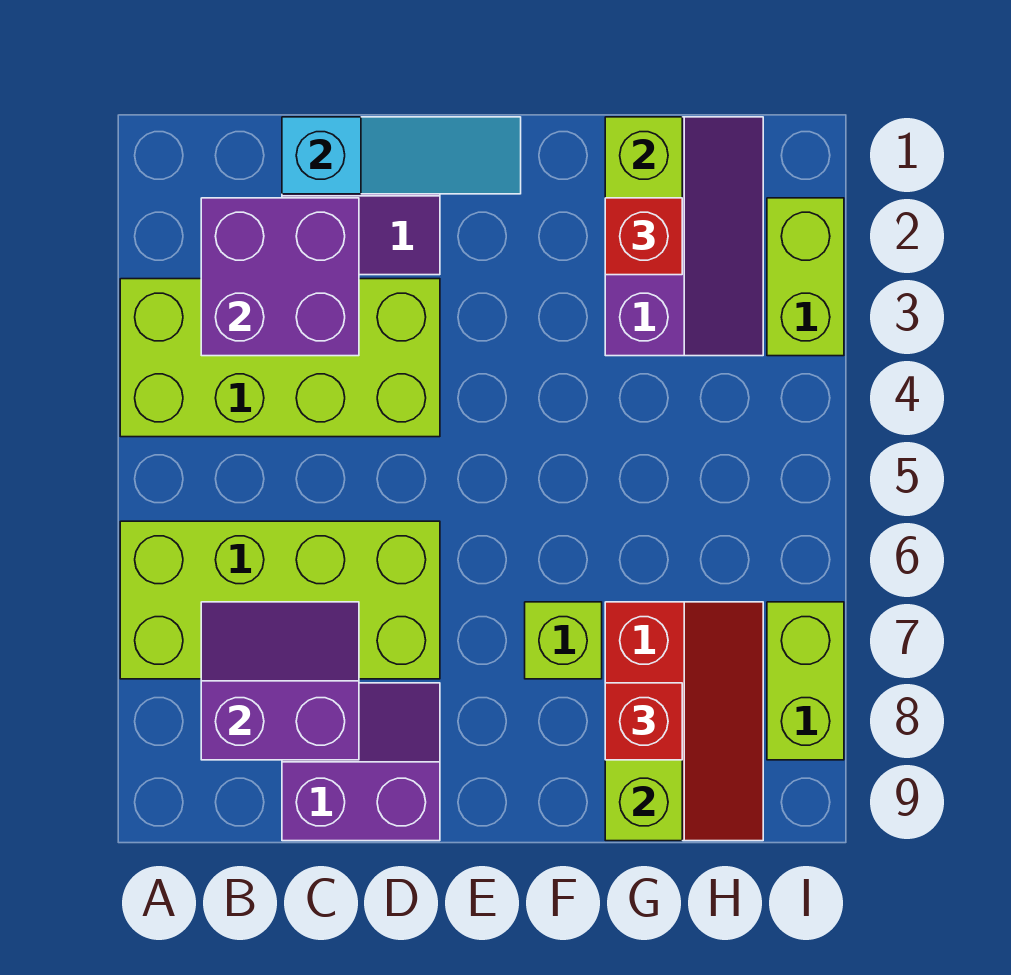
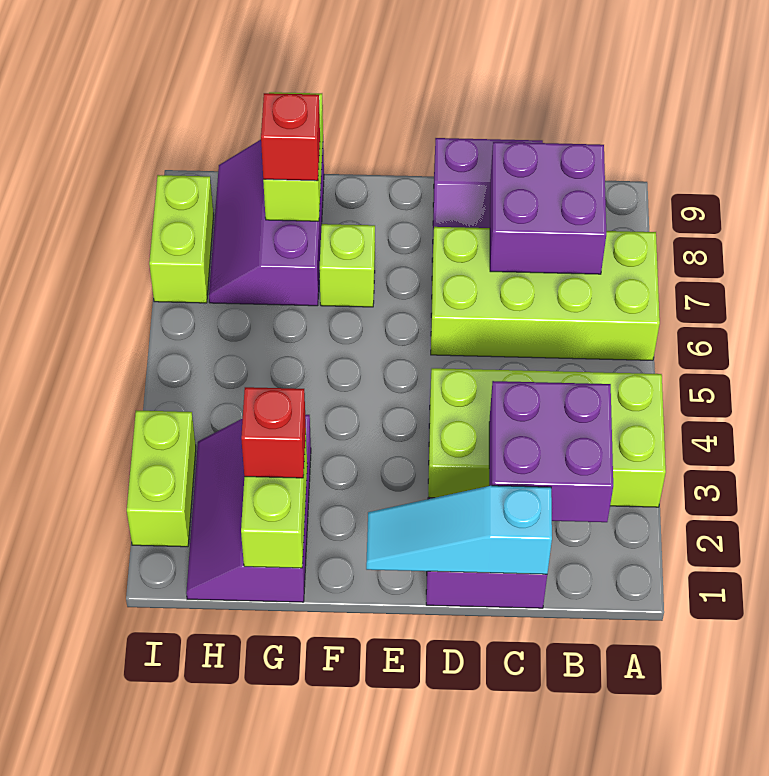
purple 2x2 slope [201,602,359,760] -> purple 2x2 brick [490,142,606,274]
red 2x3 slope [605,602,763,841] -> purple 2x3 slope [209,140,324,306]

